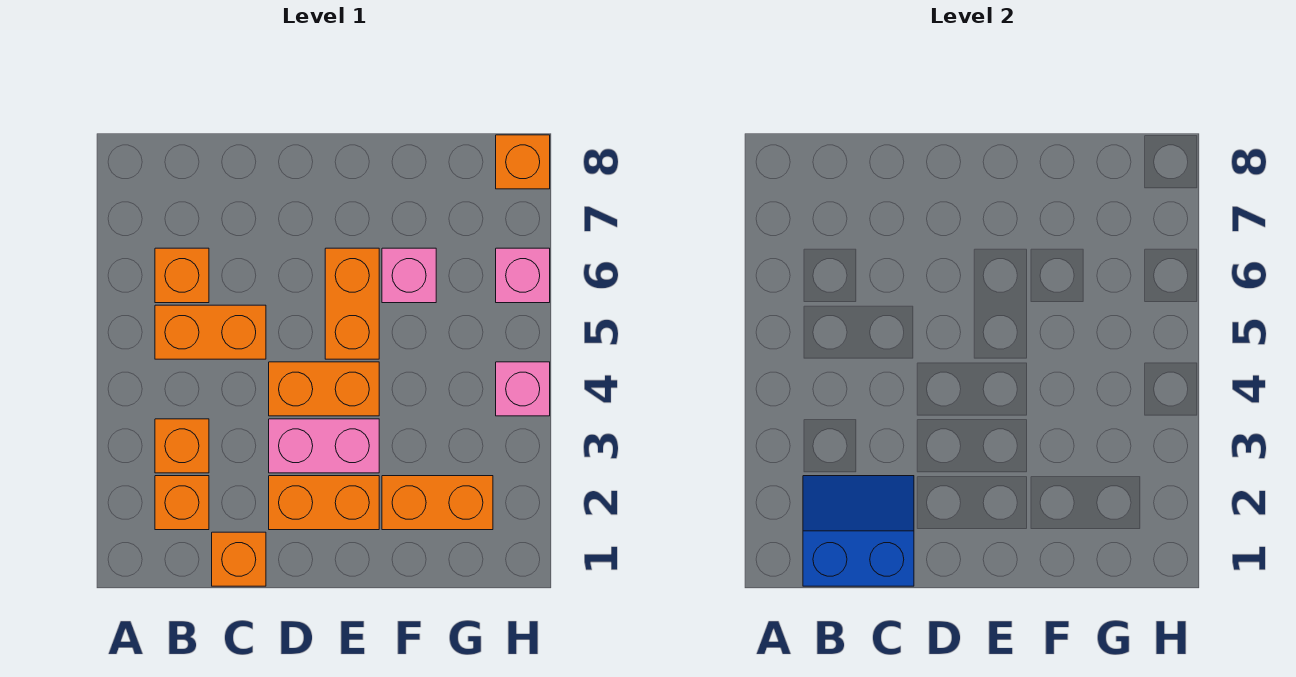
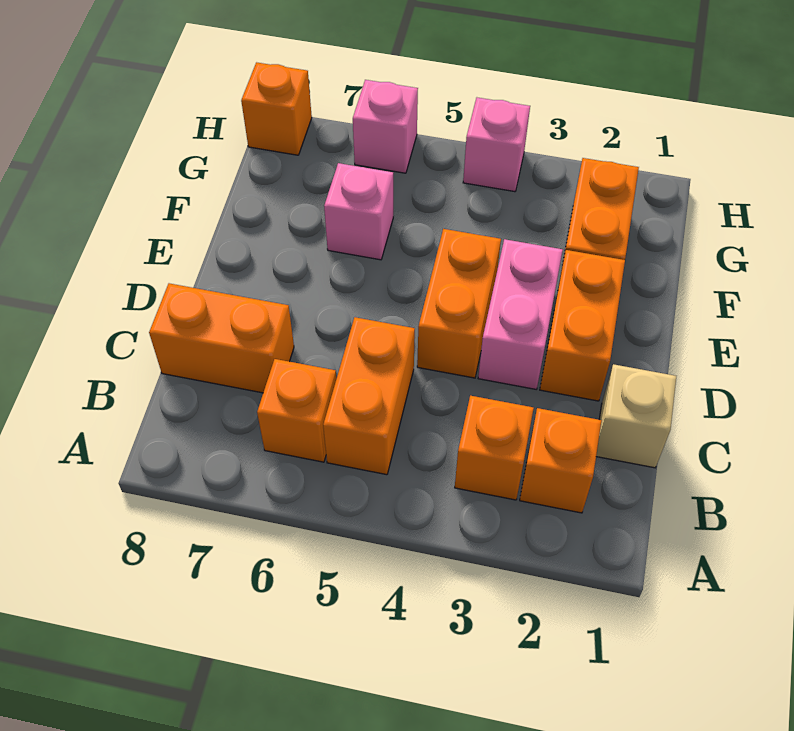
blue 2x2 slope [803,476,914,586] -> none
orange 1x1 brick [212,532,266,586] -> tan 1x1 brick [596,364,676,468]
orange 1x2 brick [325,248,379,359] -> orange 1x2 brick moved to [149,283,294,393]

